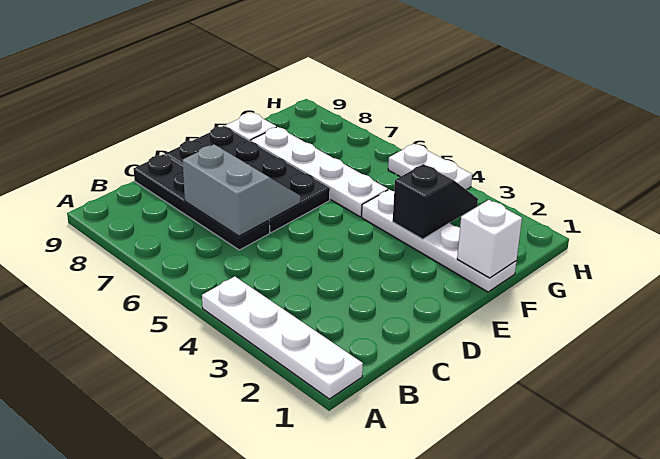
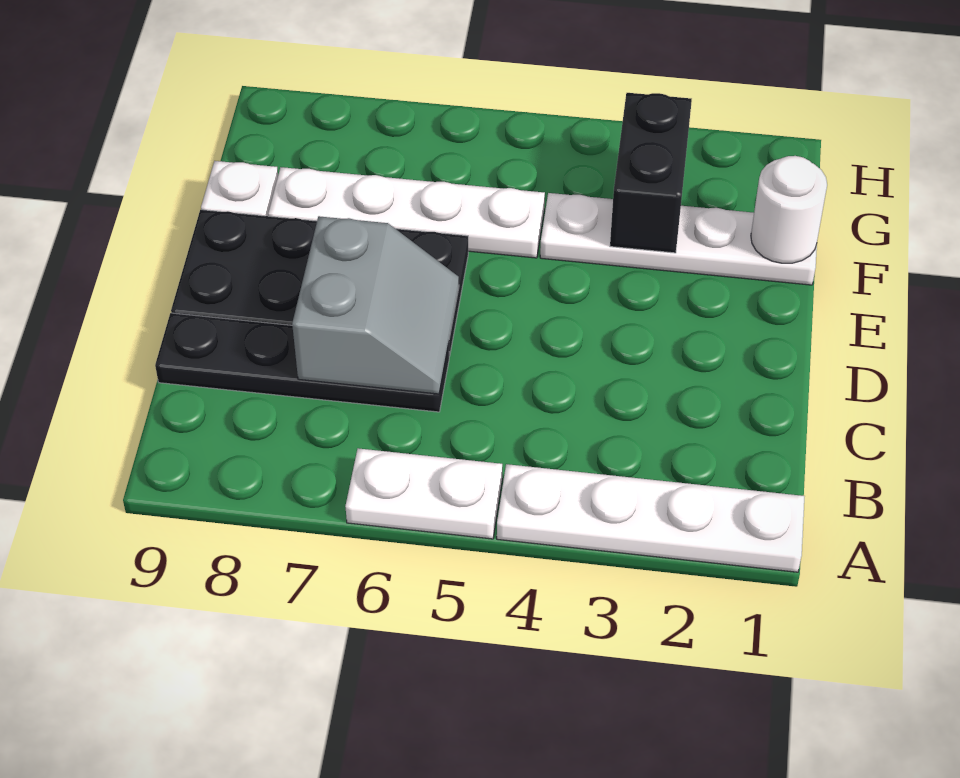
grey 2x2 slope [182,144,300,236] -> grey 2x2 slope turned to [292,216,459,394]
white 1x1 brick [457,200,522,278] -> white 1x1 round brick [751,156,827,263]
black 1x2 slope [393,164,478,239] -> black 1x2 brick [610,93,692,253]
white 1x2 plate [388,144,472,190] -> white 1x2 plate moved to [345,448,502,539]

